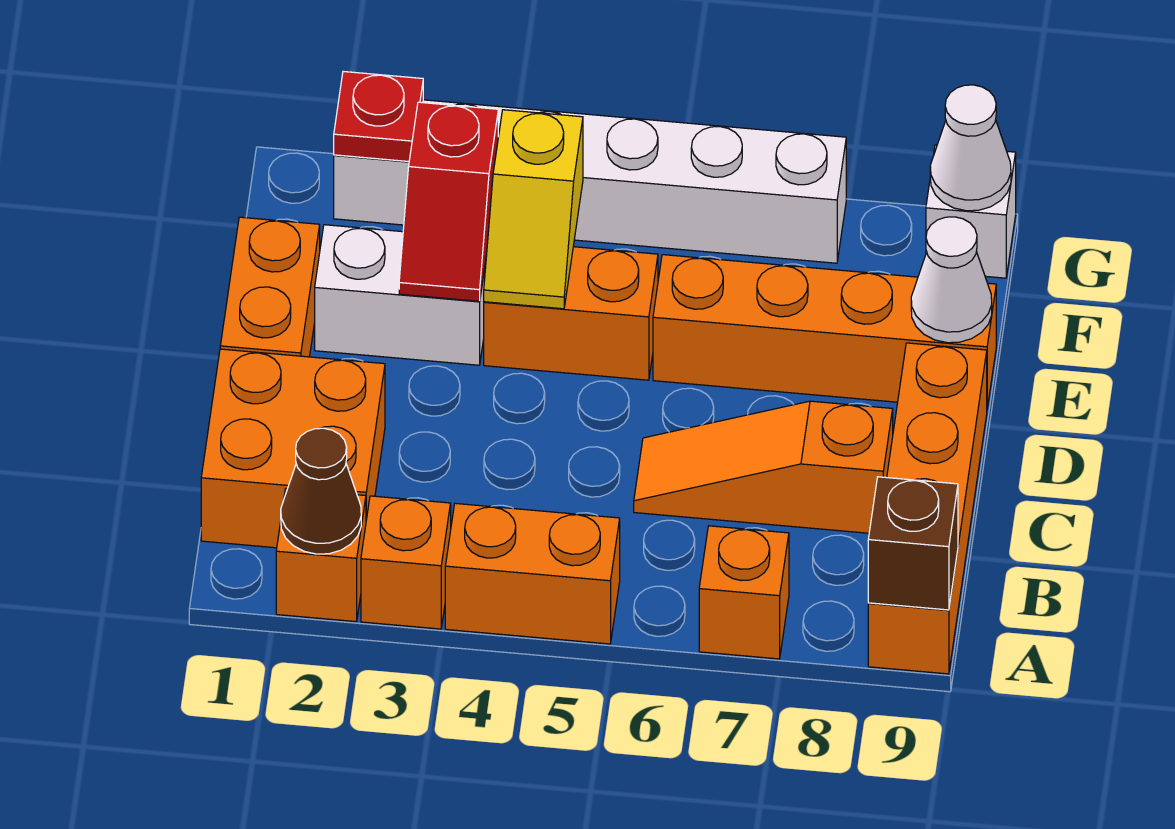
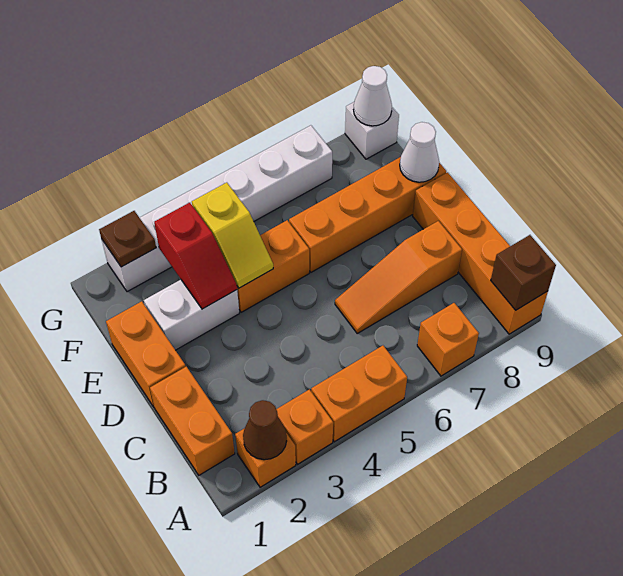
orange 2x2 brick [201,349,385,548] -> orange 1x2 brick [150,367,235,475]
red 1x1 plate [334,71,423,161] -> brown 1x1 plate [99,211,156,267]

